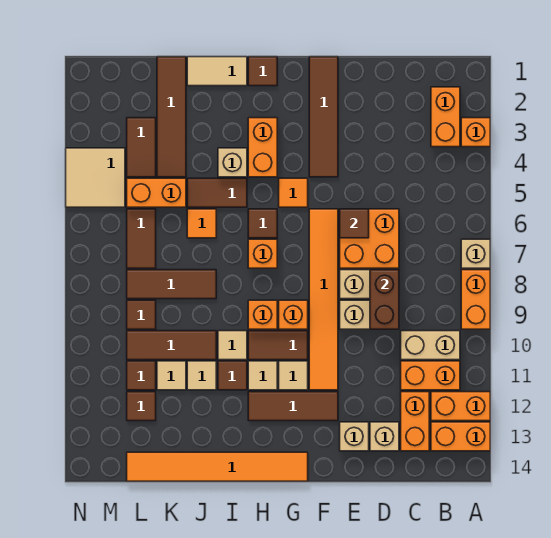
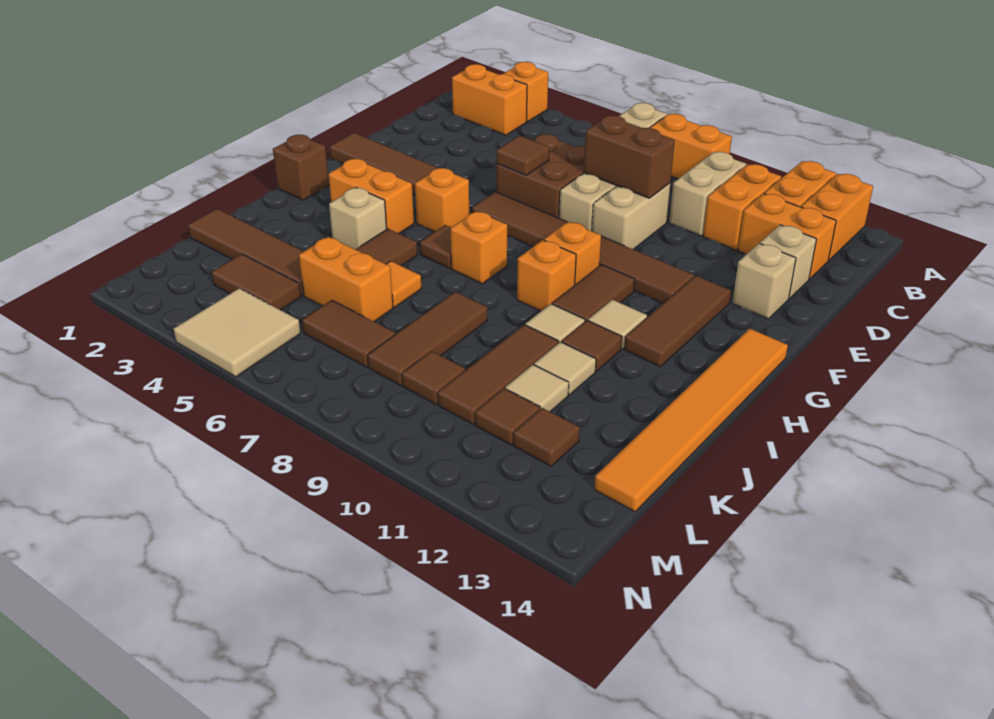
orange 2x2 brick [340,209,399,268] -> brown 2x2 brick [497,134,585,218]
orange 1x6 tile [309,209,338,390] -> brown 1x6 tile [472,192,694,303]
orange 1x1 tile [279,178,308,207] -> orange 1x1 brick [415,168,469,232]
tan 1x1 tile [279,361,308,390] -> none
brown 1x1 tile [248,57,277,86] -> brown 1x1 brick [273,135,329,200]
tan 1x2 tile [187,57,247,86] -> none
orange 1x2 brick [127,178,186,207] -> orange 1x2 brick turned to [299,237,393,322]

